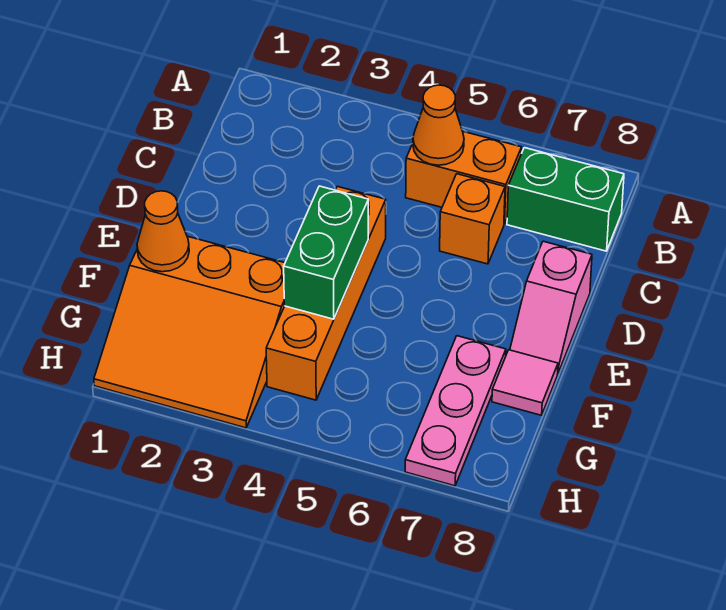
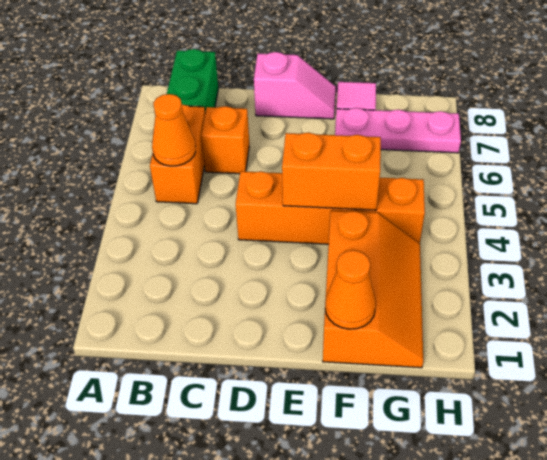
green 1x2 brick [284,186,368,319] -> orange 1x2 brick [282,133,381,210]
orange 3x3 slope [94,236,285,428] -> orange 2x3 slope [323,210,423,368]

